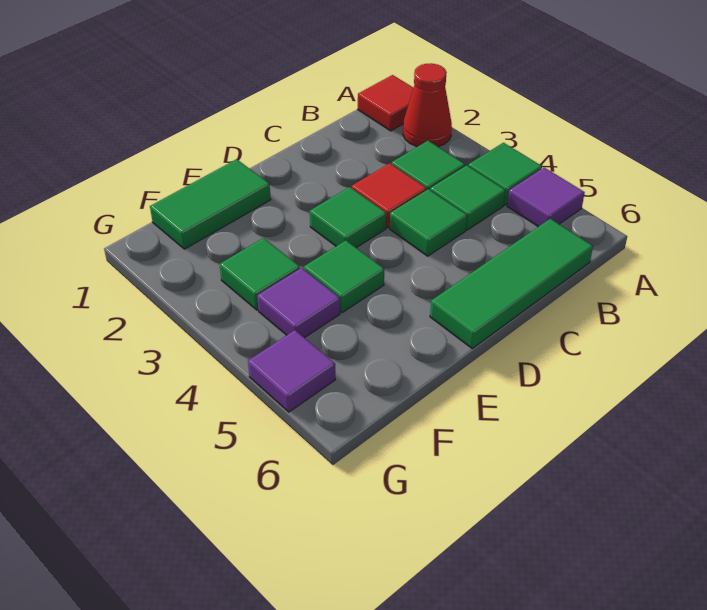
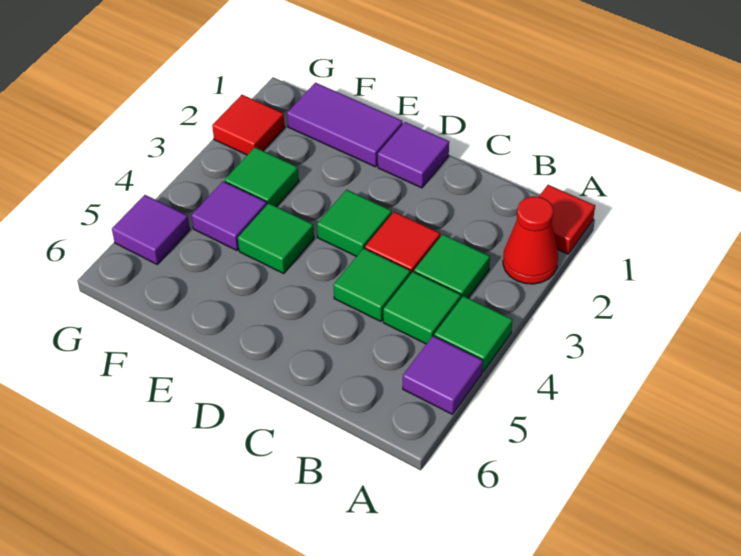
green 1x3 tile [430,219,593,349] -> none
none -> purple 1x1 tile [378,122,449,188]
green 1x2 tile [150,159,271,249] -> purple 1x2 tile [287,83,403,167]
none -> red 1x1 tile [212,95,285,155]

